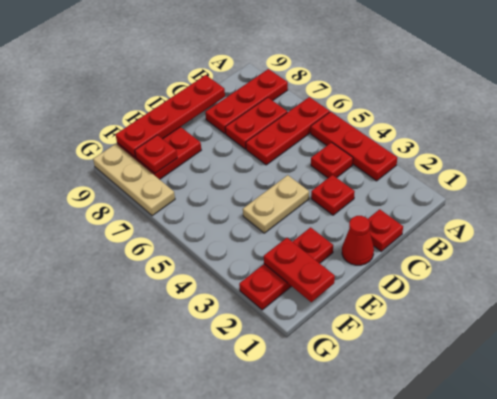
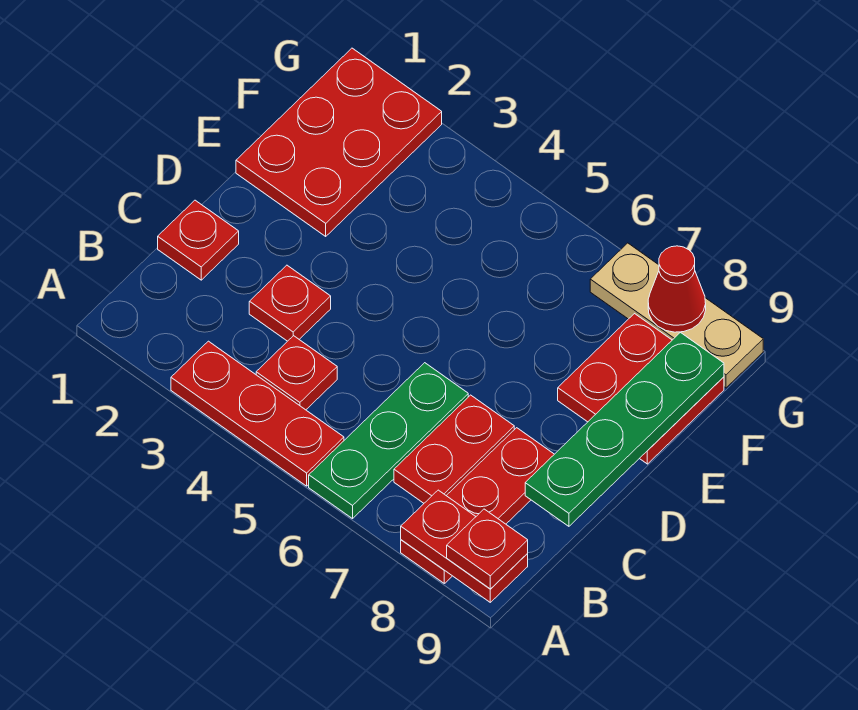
red 1x3 plate [246,97,330,165] -> green 1x3 plate [309,363,468,519]
red 1x4 plate [116,75,225,157] -> green 1x4 plate [525,333,724,526]
red 1x1 cone [342,216,374,265] -> red 1x1 cone moved to [648,246,706,332]
tan 1x2 plate [243,175,309,233] -> none
red 1x3 plate [239,227,333,310] -> red 2x3 plate [236,48,442,236]
red 1x2 plate [264,238,335,302] -> red 1x2 plate moved to [401,490,528,602]
red 1x1 plate [135,135,177,173] -> red 1x1 plate moved to [447,509,528,589]

